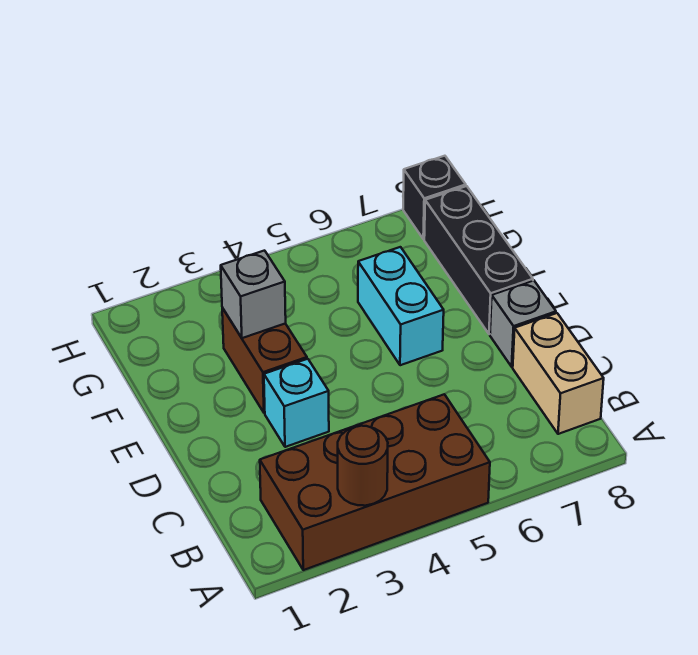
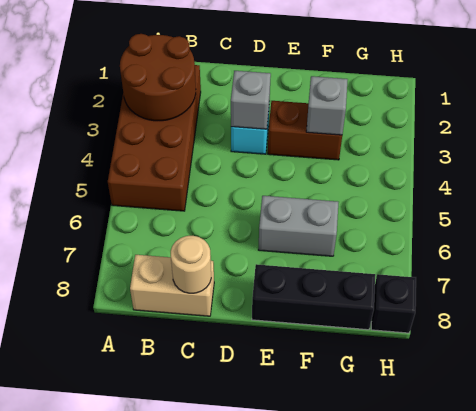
brown 1x1 round brick [338,426,388,506] -> brown 2x2 round brick [120,34,196,121]
none -> tan 1x1 round brick [171,236,211,293]
grey 1x1 brick [490,281,556,367] -> grey 1x1 brick moved to [231,71,271,129]
cyan 1x2 brick [358,247,444,365] -> grey 1x2 brick [258,196,339,256]

